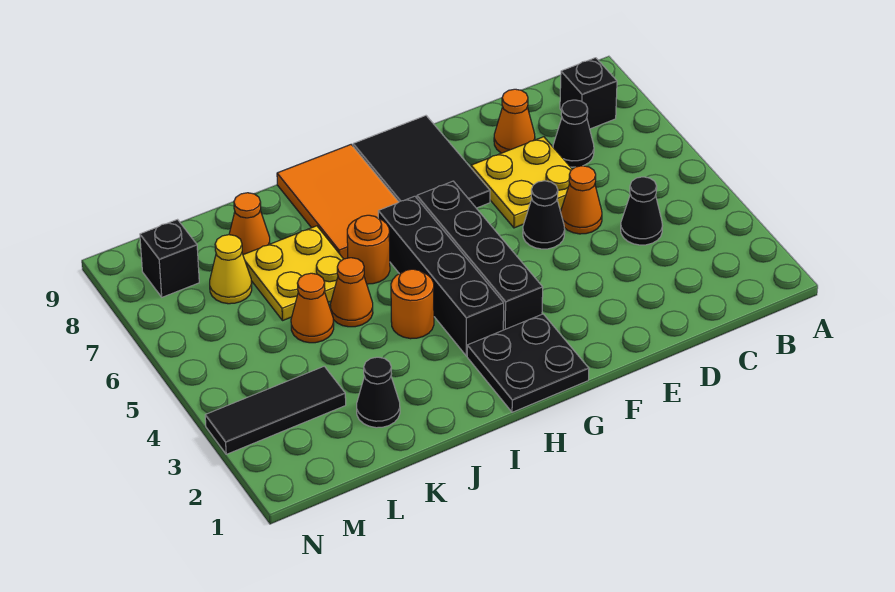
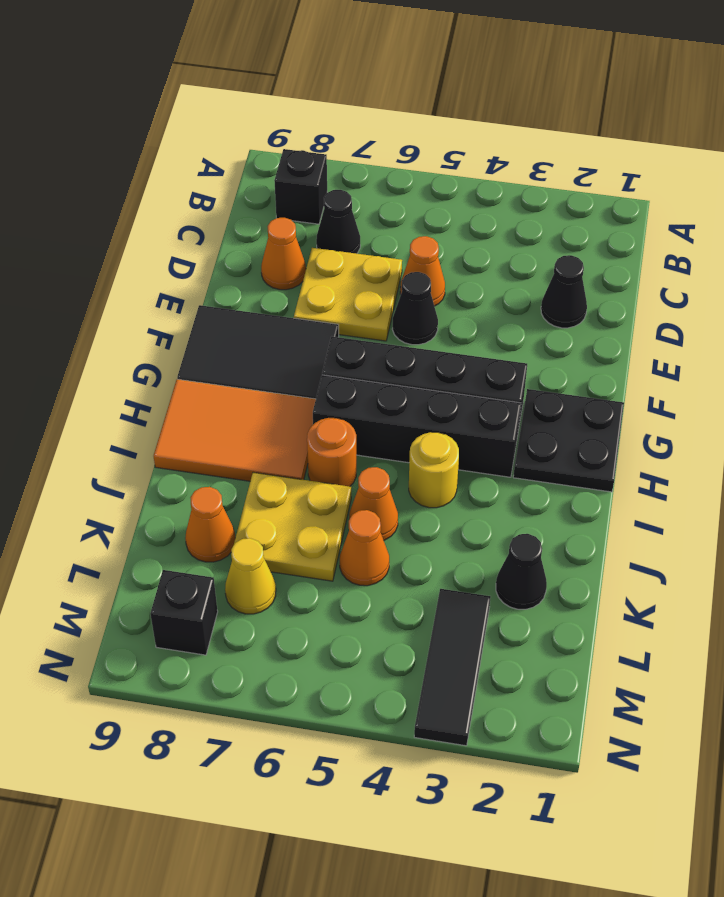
black 1x1 cone [621,177,662,245] -> black 1x1 cone moved to [541,255,587,328]
orange 1x1 round brick [391,269,434,339] -> yellow 1x1 round brick [409,432,459,508]

